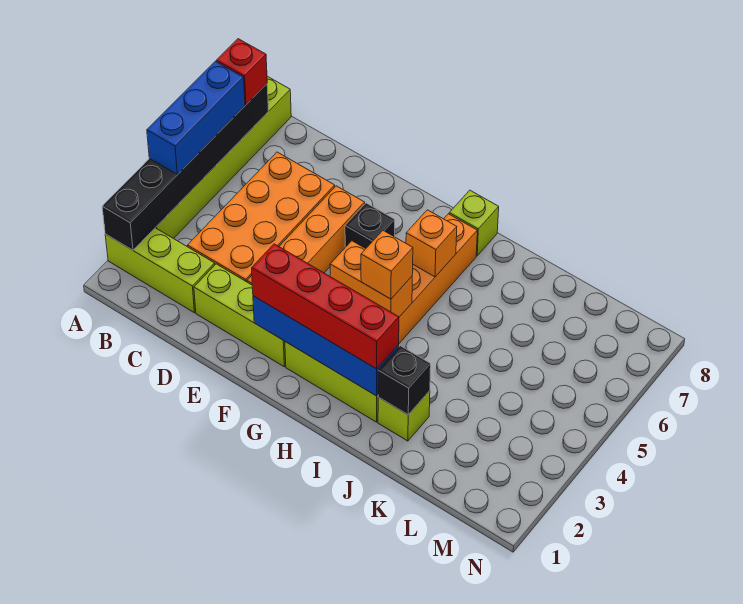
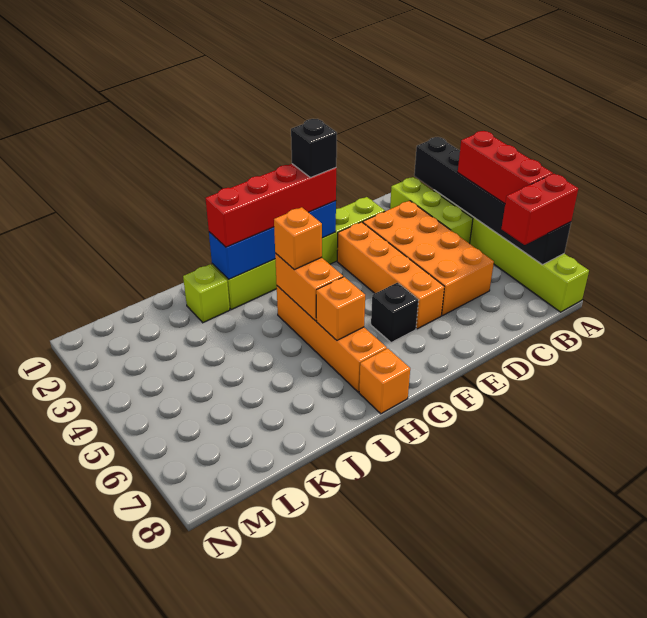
lime 1x3 brick [105,228,215,313] -> lime 1x3 brick turned to [390,177,473,243]
blue 1x3 brick [147,61,245,175] -> red 1x3 brick [458,131,553,204]
red 1x1 brick [216,39,267,104] -> red 1x2 brick [501,174,578,245]
orange 1x2 brick [330,241,412,317] -> orange 1x2 brick turned to [275,253,343,321]
lime 1x1 brick [449,190,499,256] -> orange 1x1 brick [359,348,410,414]
black 1x1 brick [378,346,431,415] -> black 1x1 brick moved to [291,119,337,178]

